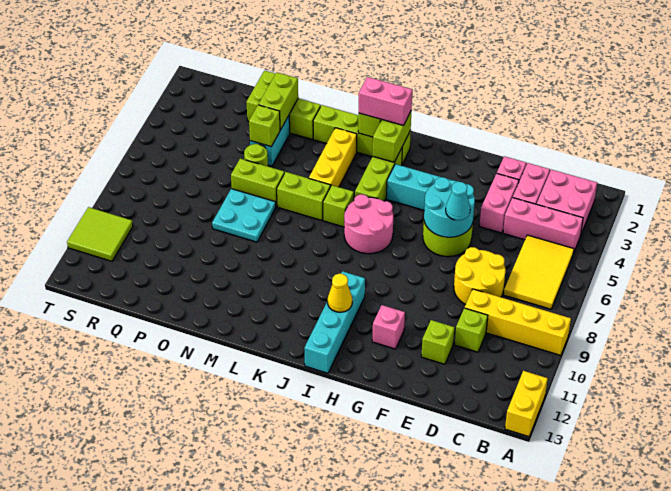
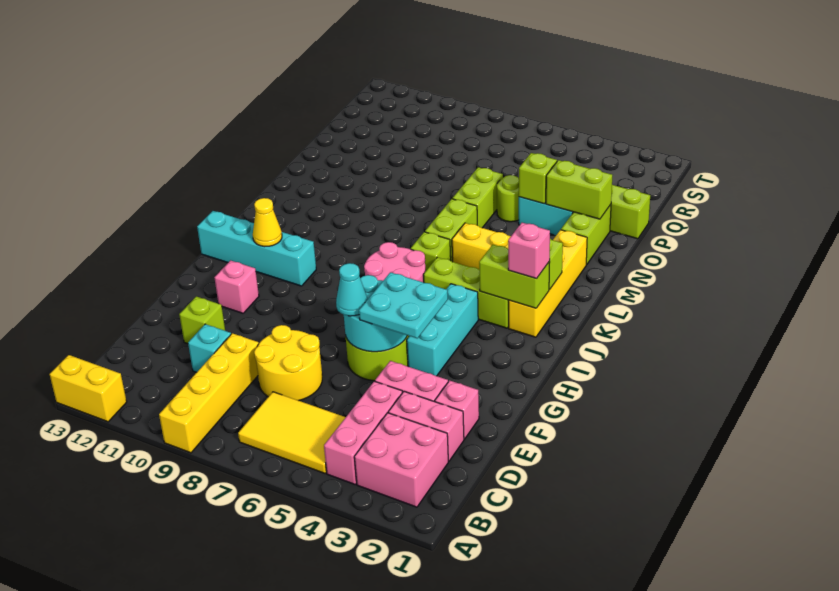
lime 1x1 brick [455,308,488,352] -> cyan 1x1 brick [188,324,231,372]
lime 1x4 brick [313,105,411,164] -> yellow 1x4 brick [509,230,587,337]
pink 1x2 brick [359,77,412,126] -> pink 1x1 brick [508,223,550,279]
cyan 2x2 plate [212,189,276,242] -> cyan 2x2 plate moved to [359,272,448,338]
lime 2x2 tile [67,207,133,261] -> none

